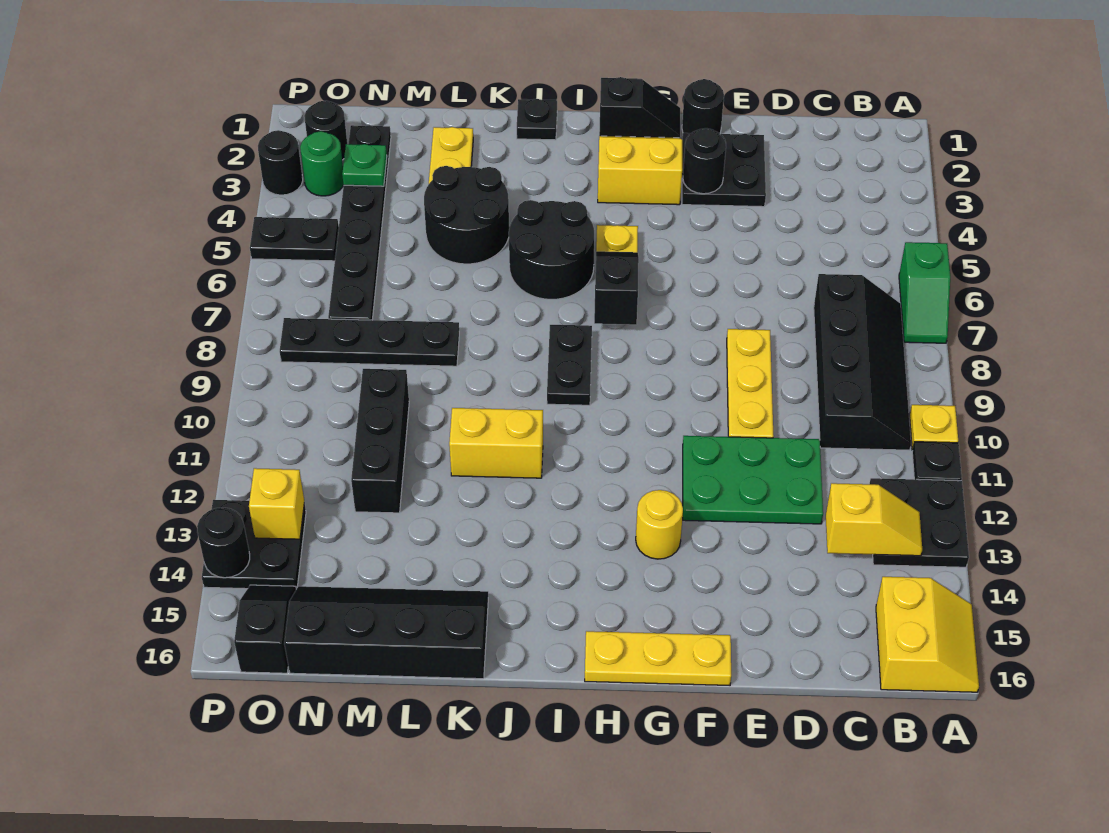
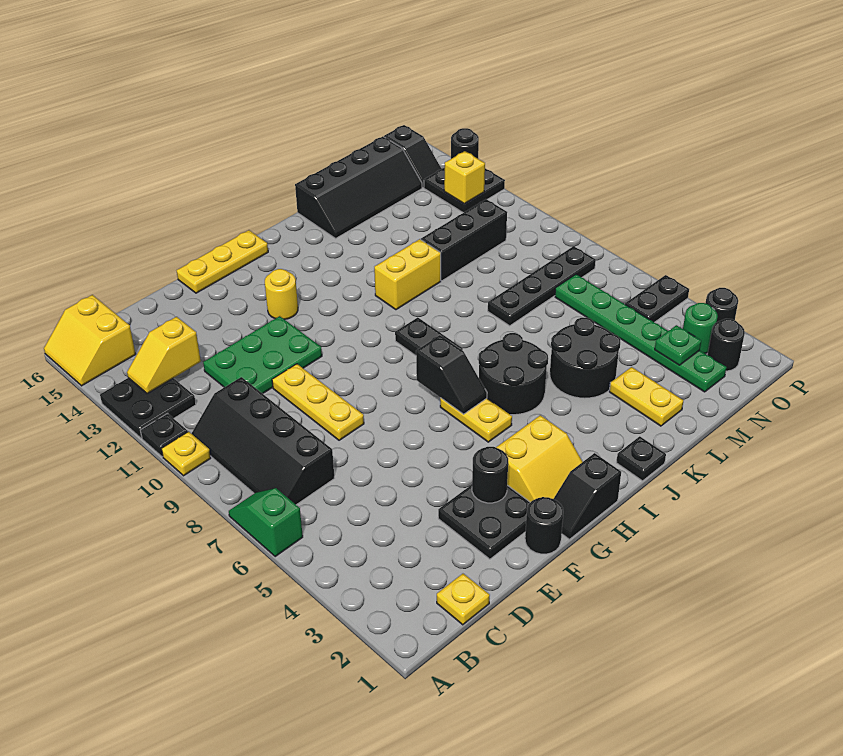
none -> yellow 1x1 plate [437,574,490,625]
black 1x3 brick [351,369,409,513] -> black 1x3 brick turned to [421,199,507,281]
black 1x6 plate [328,125,391,320] -> green 1x6 plate [555,274,727,392]

